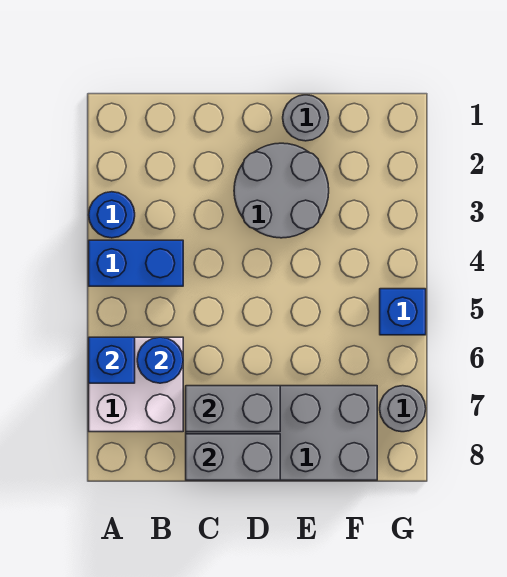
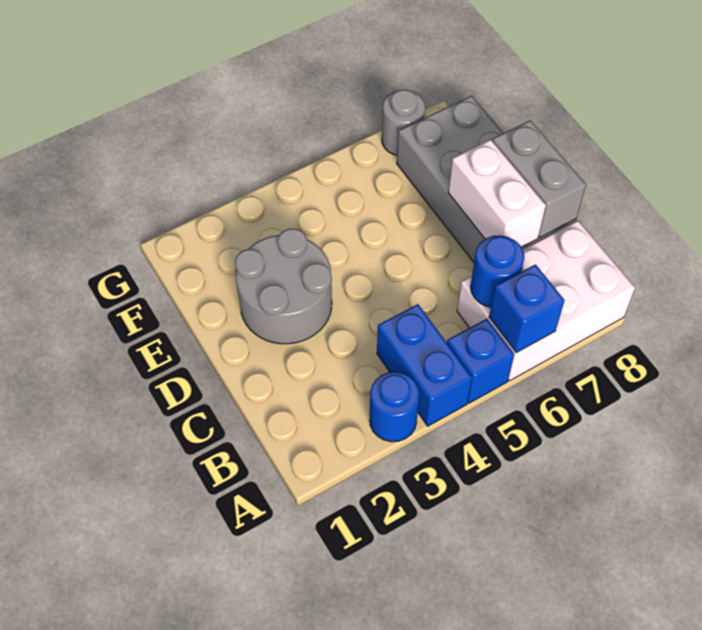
white 2x2 brick [89,337,183,432] -> white 2x3 brick [457,221,635,381]
grey 1x2 brick [186,386,280,432] -> white 1x2 brick [448,139,546,247]
grey 1x1 round brick [283,95,329,141] -> none
blue 1x1 brick [380,289,426,335] -> blue 1x1 brick moved to [447,319,514,403]

